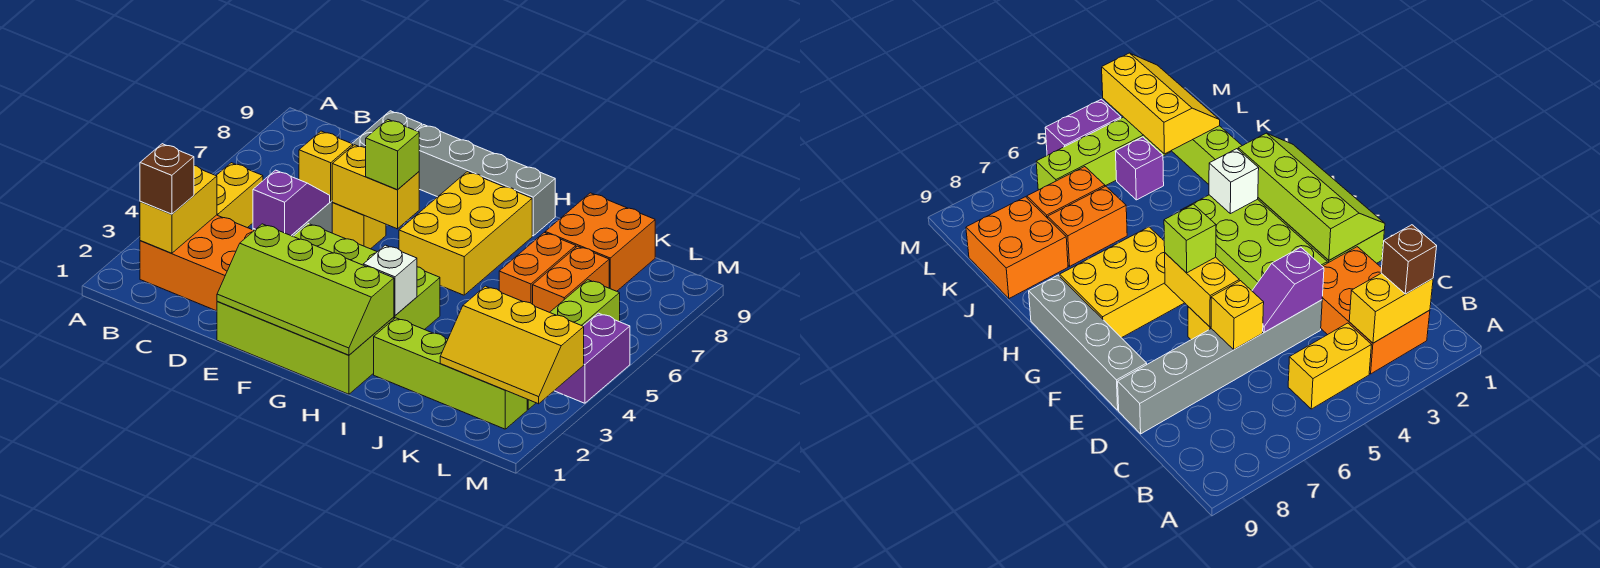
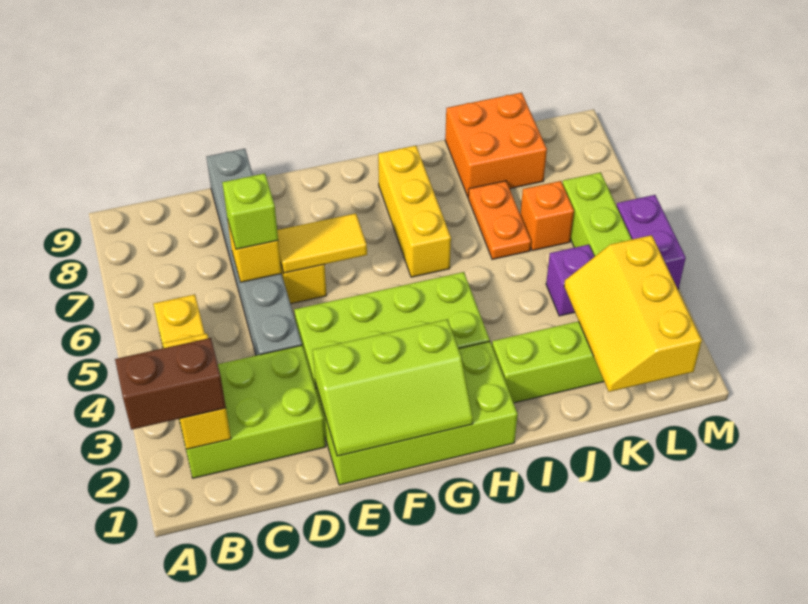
orange 2x3 brick [140,215,254,311] -> lime 2x3 brick [179,345,326,478]
brown 1x1 brick [140,144,194,214] -> brown 1x2 brick [115,338,226,430]
purple 1x2 slope [253,170,330,235] -> none
lime 2x4 slope [217,224,394,355] -> lime 2x3 slope [313,319,473,456]
yellow 1x2 brick [332,145,419,229] -> yellow 1x2 tile [277,213,367,273]
grey 1x4 brick [416,125,555,236] -> none
lime 1x1 brick [366,119,419,190] -> lime 1x1 brick moved to [222,173,278,249]
yellow 2x3 brick [399,172,532,295] -> yellow 1x3 brick [378,146,451,277]
white 1x1 brick [363,245,417,316] -> none
orange 1x2 brick [499,233,576,304] -> orange 1x2 plate [468,181,531,259]
yellow 2x3 slope [440,286,584,404] -> yellow 2x3 slope turned to [564,235,702,392]
orange 1x2 brick [533,246,609,312] -> orange 1x1 brick [520,181,574,251]

